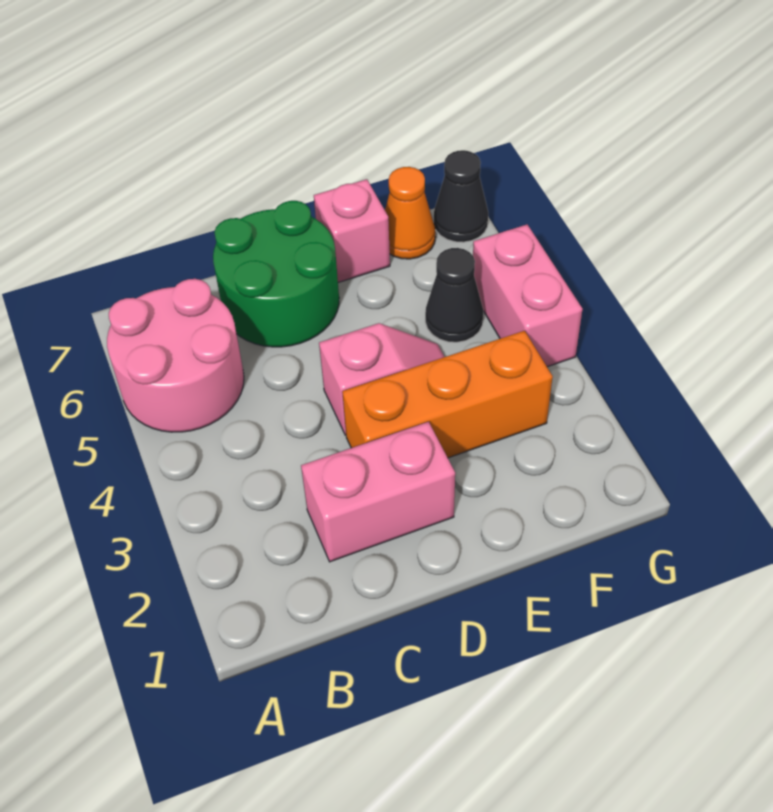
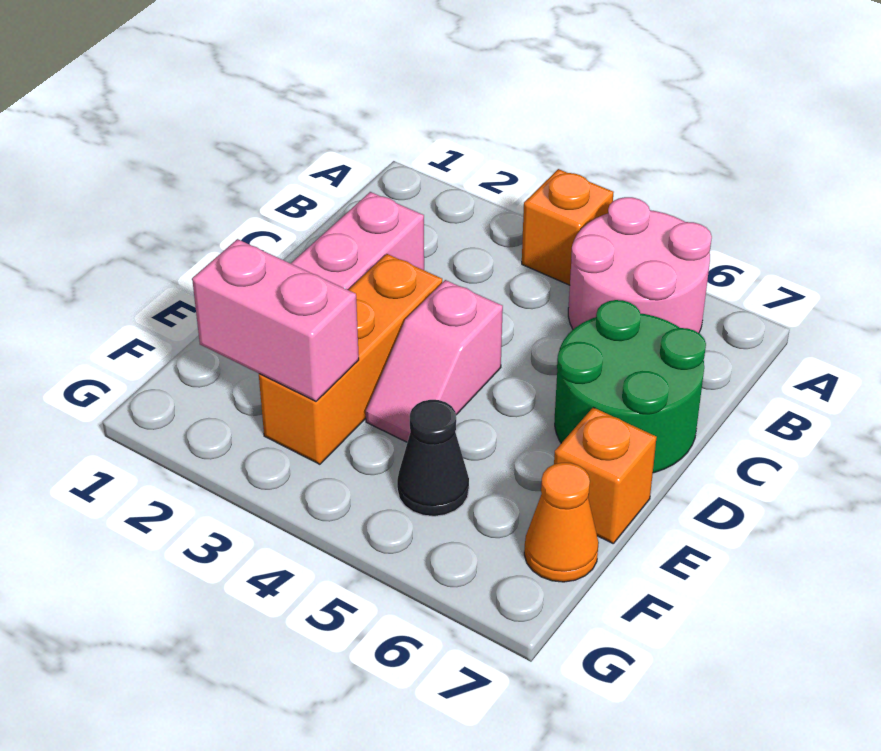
none -> orange 1x1 brick [522,169,614,285]
pink 1x1 brick [314,179,390,283] -> orange 1x1 brick [554,407,657,543]
pink 1x2 brick [473,225,583,367] -> pink 1x2 brick moved to [192,239,359,401]
black 1x1 cone [434,150,488,242] -> none

